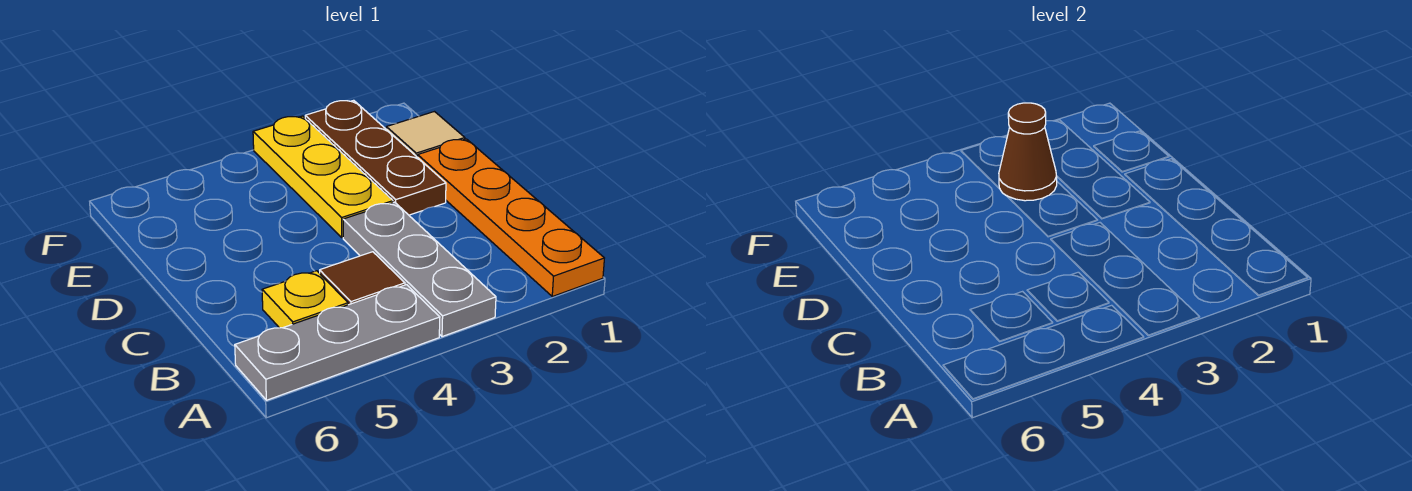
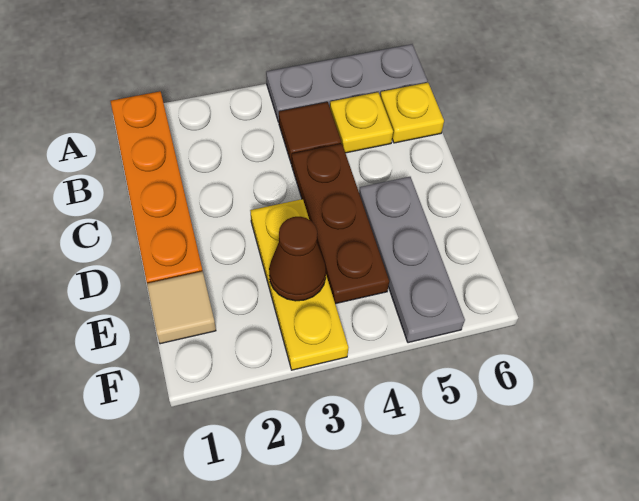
grey 1x3 plate [343,202,496,337] -> grey 1x3 plate moved to [359,177,465,343]
none -> yellow 1x1 plate [380,83,444,143]
brown 1x3 plate [305,100,446,215] -> brown 1x3 plate moved to [292,144,389,304]

